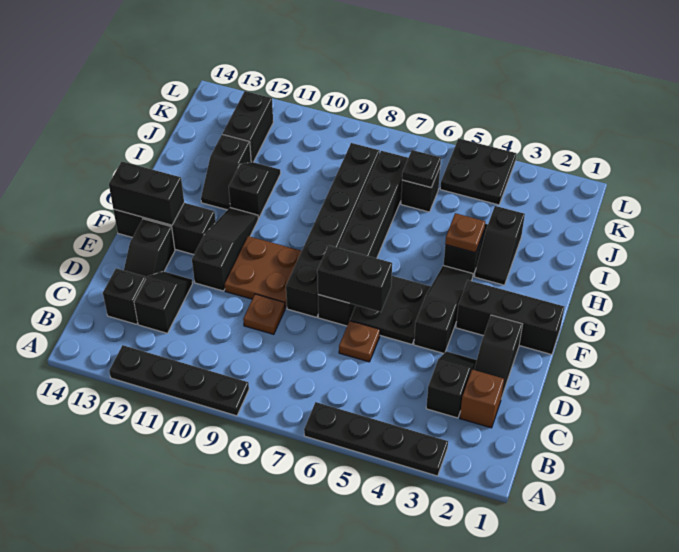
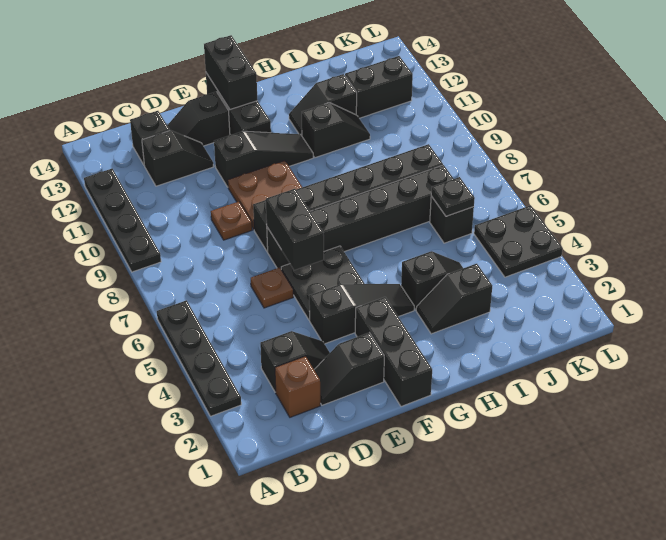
brown 1x1 plate [445,213,485,253] -> none

